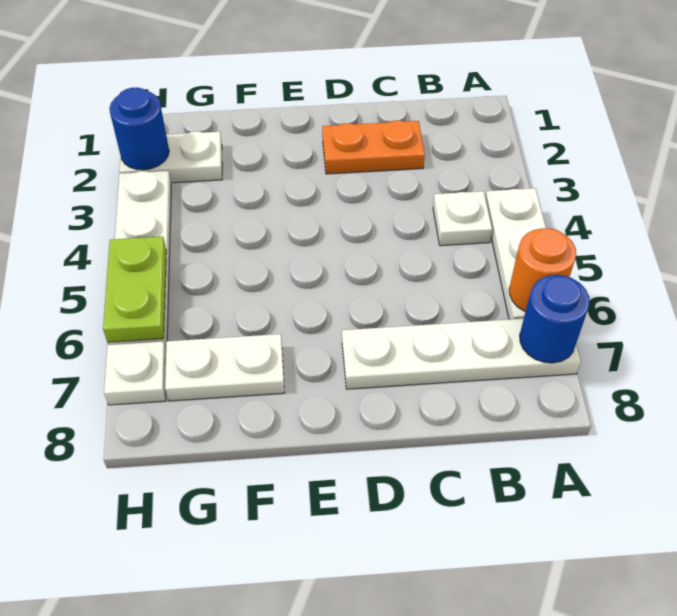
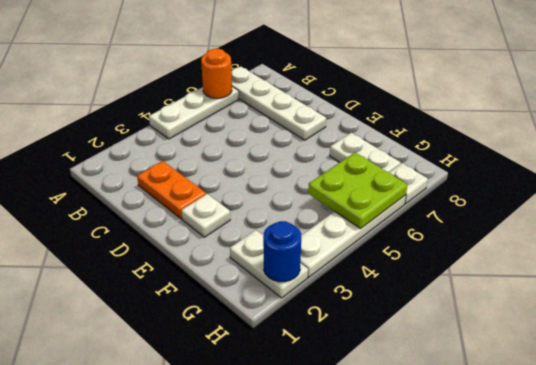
blue 1x1 round brick [520,275,590,363] -> none
white 1x1 plate [433,191,492,246] -> white 1x1 plate moved to [181,194,230,237]
lime 1x2 plate [103,237,166,342] -> lime 2x2 plate [308,152,407,229]

